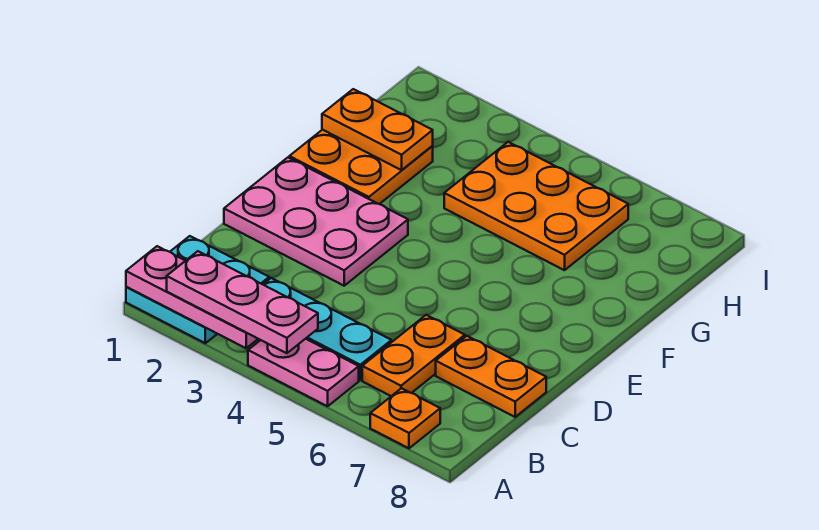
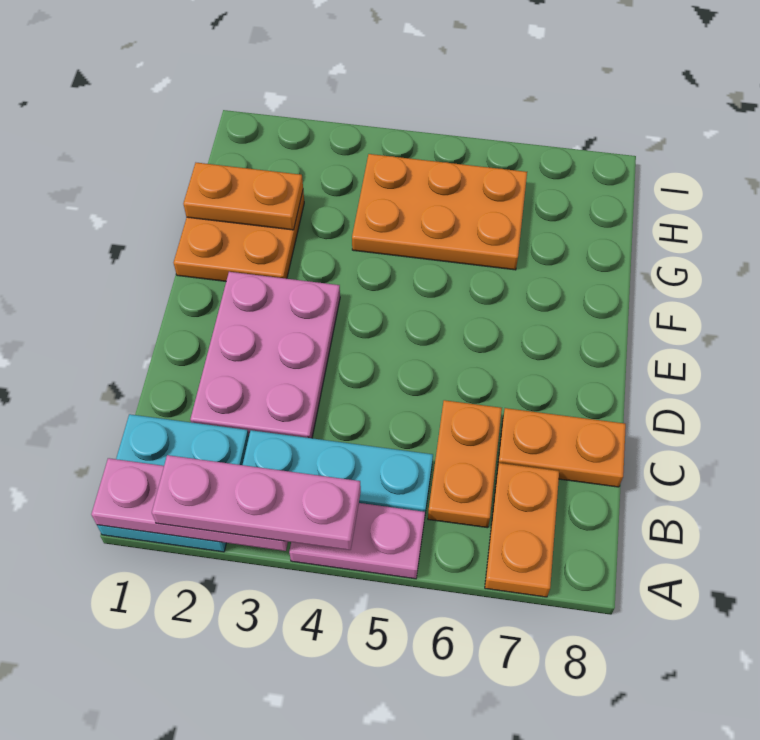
orange 1x1 plate [370,388,440,448] -> orange 1x2 plate [485,463,559,597]
pink 2x3 plate [224,158,408,286] -> pink 2x3 plate turned to [190,272,340,438]

